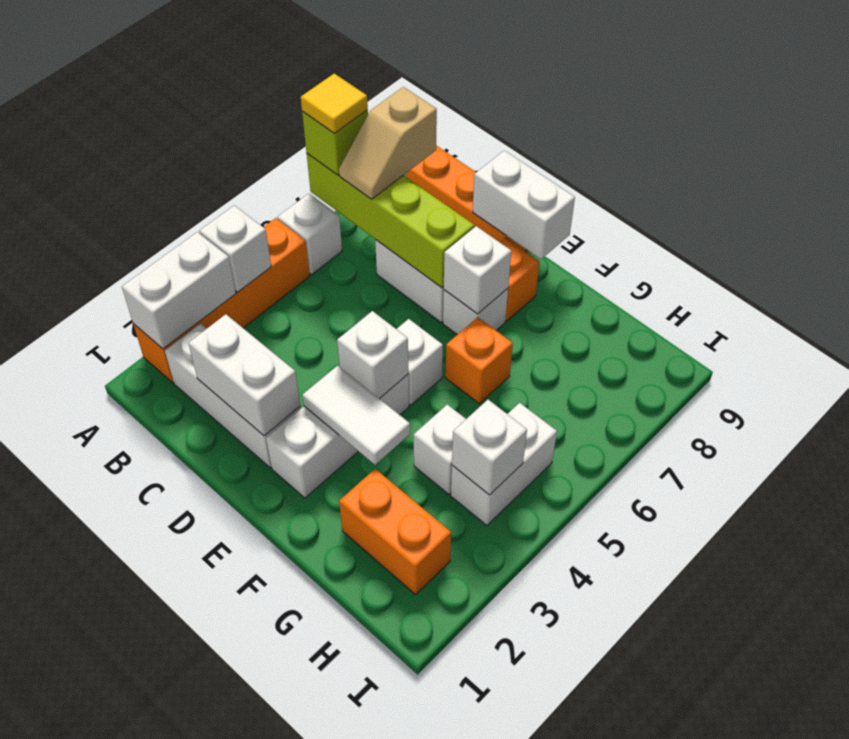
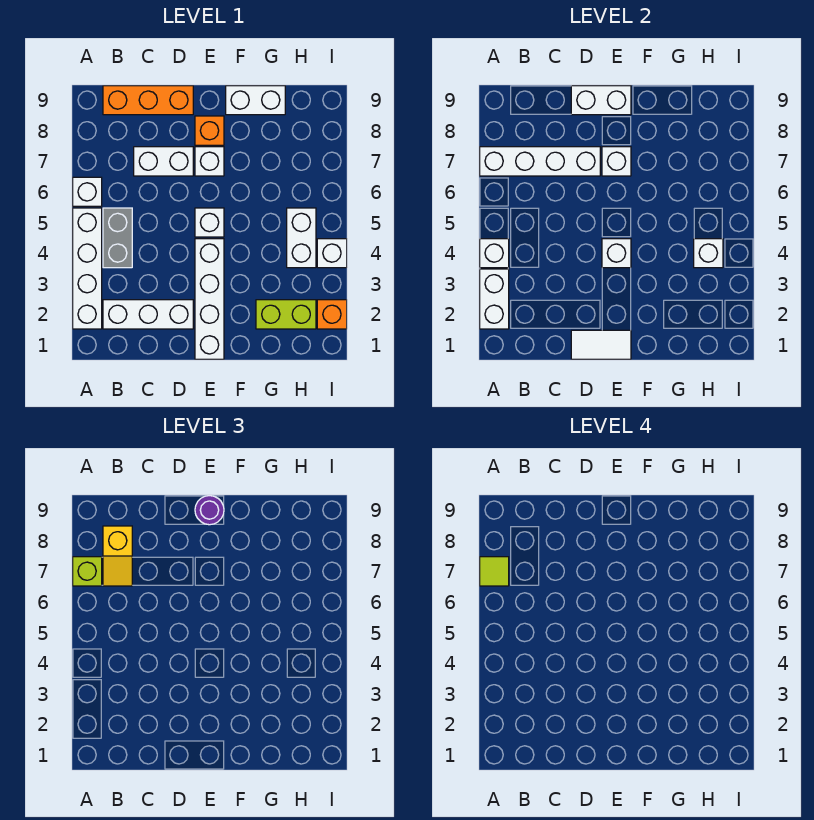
orange 1x4 brick [133,218,310,382] -> white 1x4 brick [73,208,102,329]
lime 1x4 brick [307,154,474,288] -> white 1x4 brick [480,147,600,176]
yellow 1x1 tile [301,74,368,134] -> lime 1x1 tile [480,557,509,586]
none -> grey 1x2 brick [103,208,132,268]
tan 1x2 slope [339,87,437,199] -> yellow 1x2 slope [103,526,132,586]
white 1x2 brick [188,314,300,436] -> white 1x2 brick moved to [226,86,285,115]
white 1x3 brick [266,374,409,498] -> white 1x4 brick [195,239,224,359]
white 1x2 tile [302,365,410,465] -> white 1x2 tile moved to [571,330,631,359]
none -> purple 1x1 round brick [195,496,224,525]
orange 1x1 brick [445,317,513,404] -> orange 1x1 brick moved to [317,300,347,329]
orange 1x2 brick [339,469,451,595] -> lime 1x2 brick [256,300,316,329]
white 1x1 brick [414,404,466,494] -> white 1x1 brick moved to [317,239,347,268]

